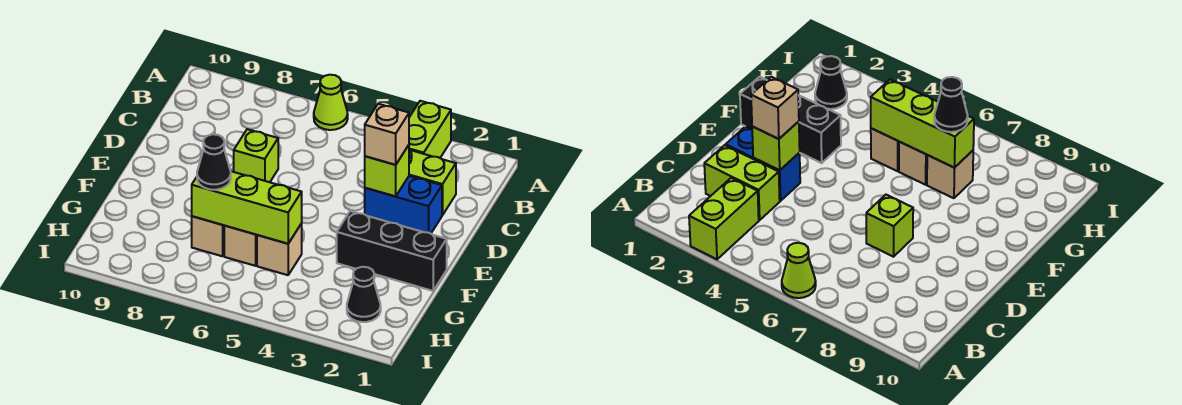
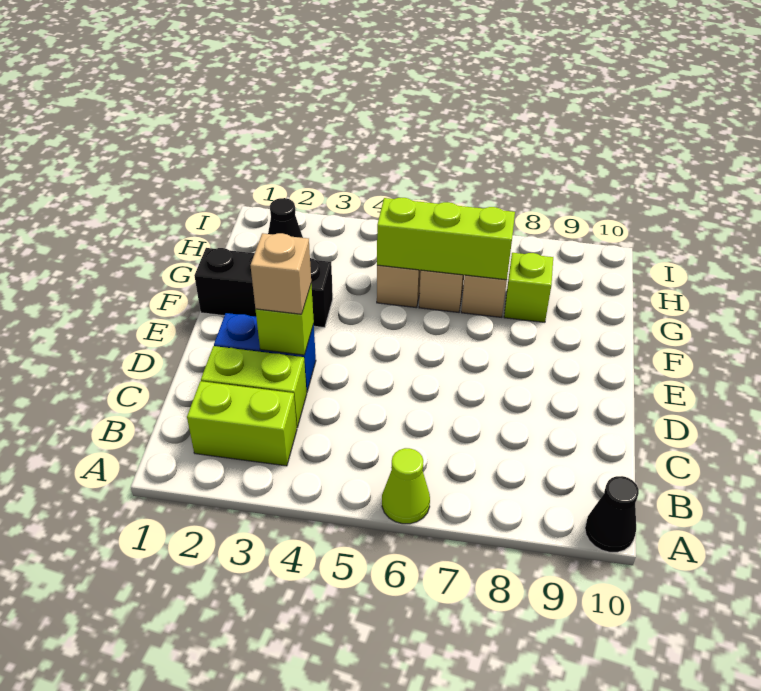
lime 1x2 brick [409,101,451,158] -> lime 1x2 brick turned to [187,381,297,466]
lime 1x1 brick [234,129,278,182] -> lime 1x1 brick moved to [504,253,553,322]
black 1x1 cone [197,134,231,190] -> black 1x1 cone moved to [585,476,639,552]

